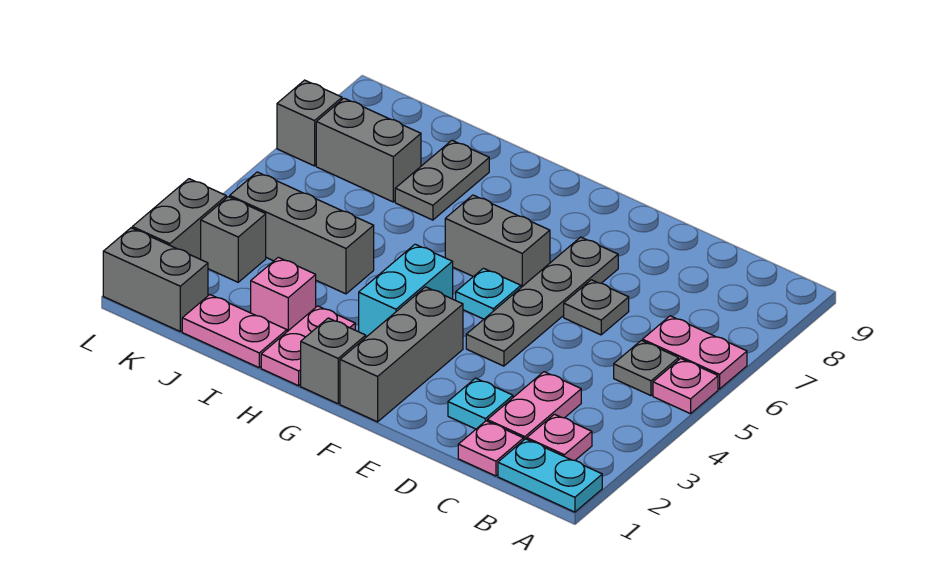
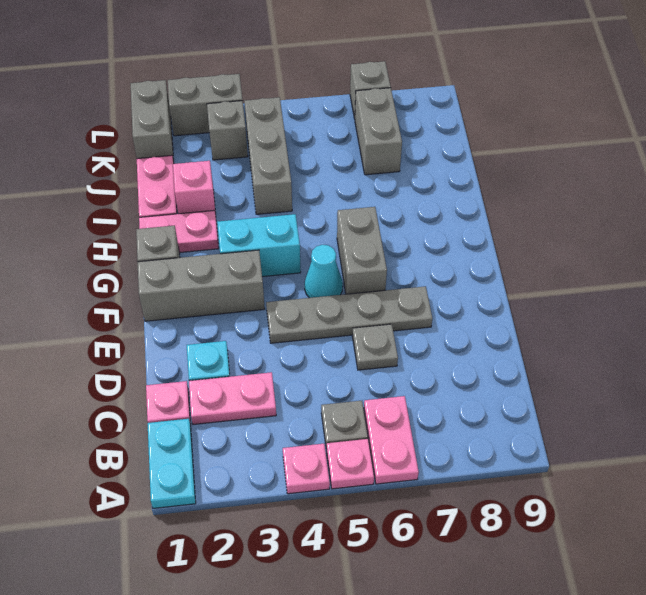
pink 1x1 plate [527,414,592,460] -> pink 1x1 plate moved to [283,444,330,494]
cyan 1x1 plate [456,268,521,319] -> cyan 1x1 cone [305,245,343,298]
grey 1x2 plate [395,140,489,220] -> none

